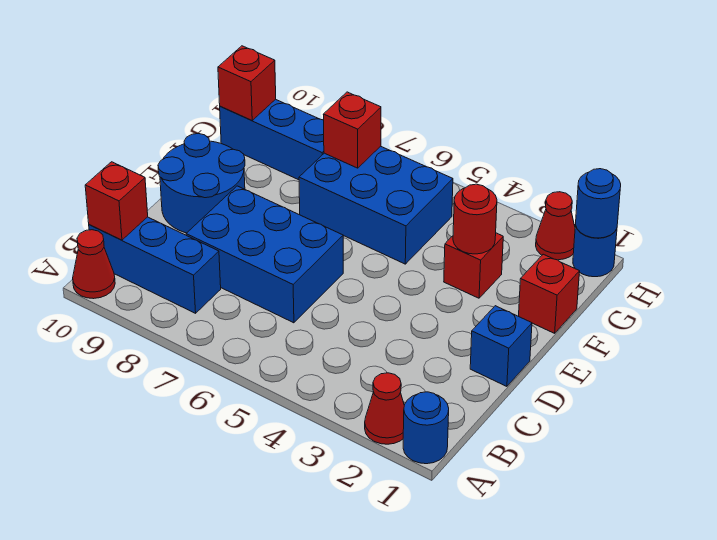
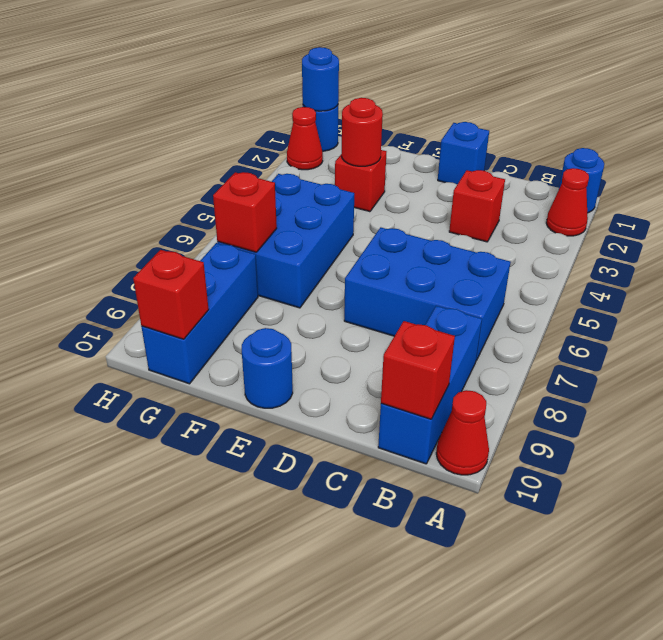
blue 2x3 brick [186,186,343,323] -> blue 2x3 brick turned to [344,227,510,360]
blue 2x2 round brick [158,134,245,233] -> blue 1x1 round brick [242,328,293,408]
red 1x1 brick [519,254,580,333] -> red 1x1 brick moved to [449,170,505,242]

